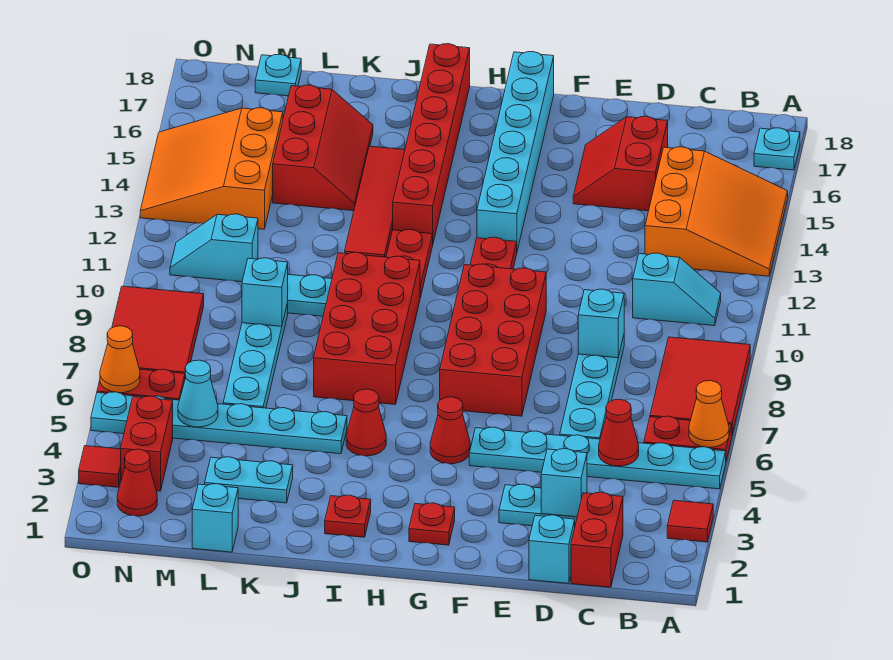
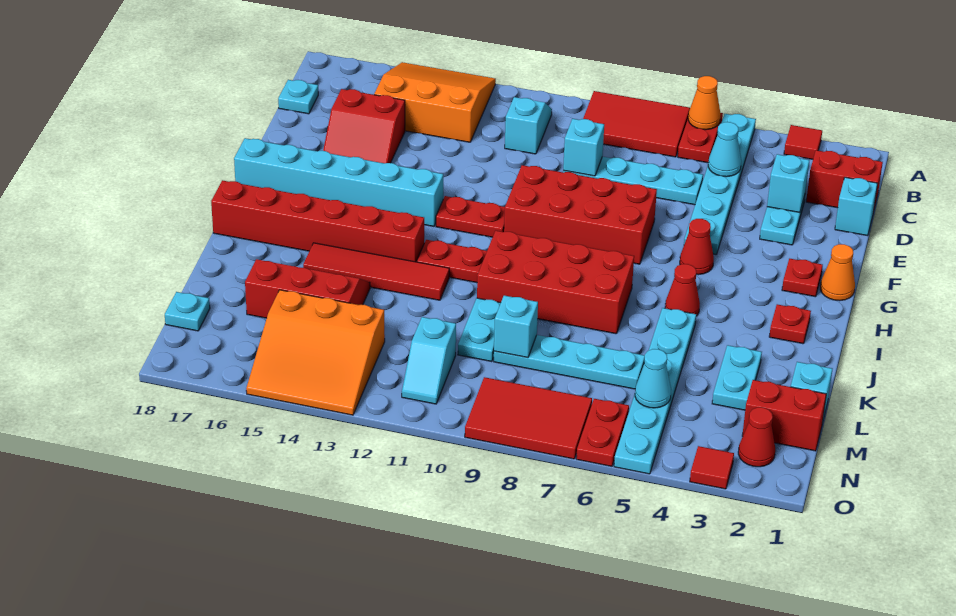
cyan 1x1 plate [754,128,800,170] -> cyan 1x1 plate moved to [278,80,318,114]
red 1x1 cone [599,399,639,466] -> cyan 1x1 cone [708,122,741,177]
red 1x2 brick [121,396,173,491] -> red 1x2 brick moved to [742,380,826,451]
orange 1x1 cone [100,326,140,393] -> orange 1x1 cone moved to [820,244,855,301]

